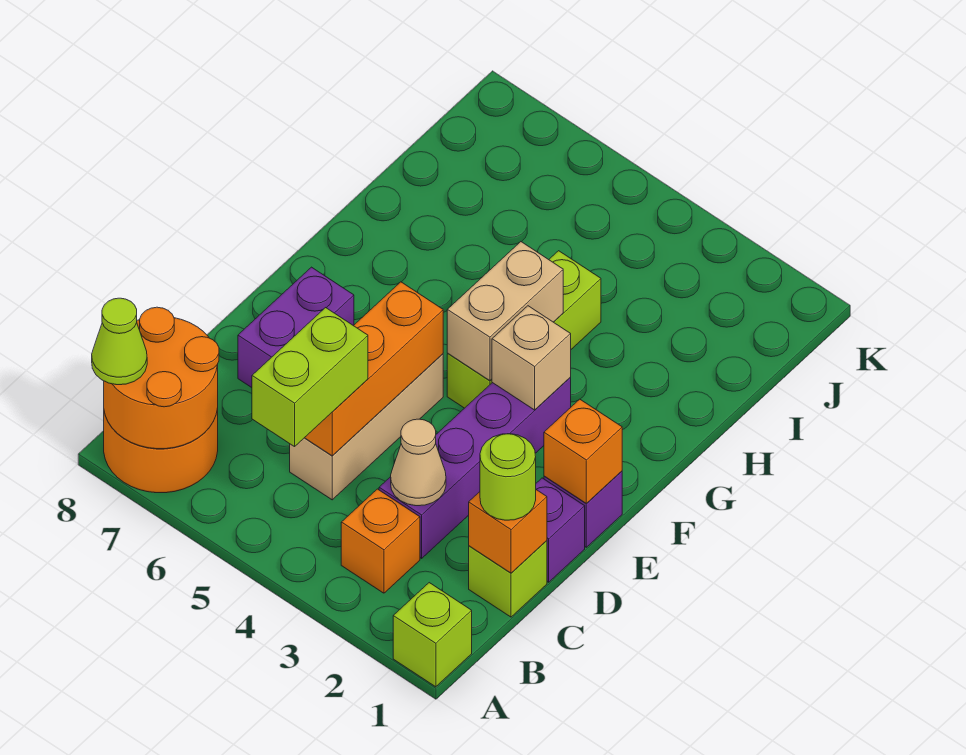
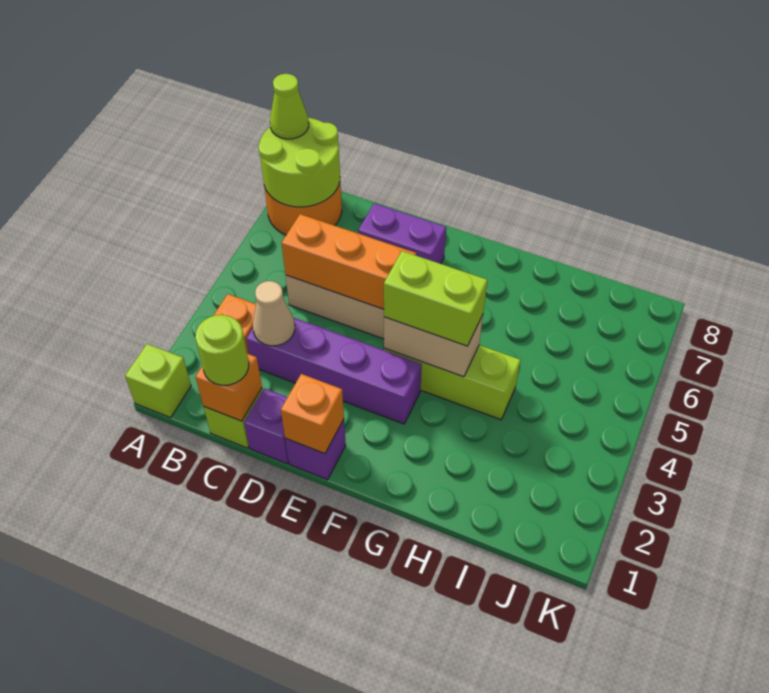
orange 2x2 round brick [104,307,219,449] -> lime 2x2 round brick [258,118,340,207]
lime 1x2 brick [252,308,368,447] -> lime 1x2 brick moved to [384,251,487,346]
tan 1x1 brick [492,306,571,410] -> none

